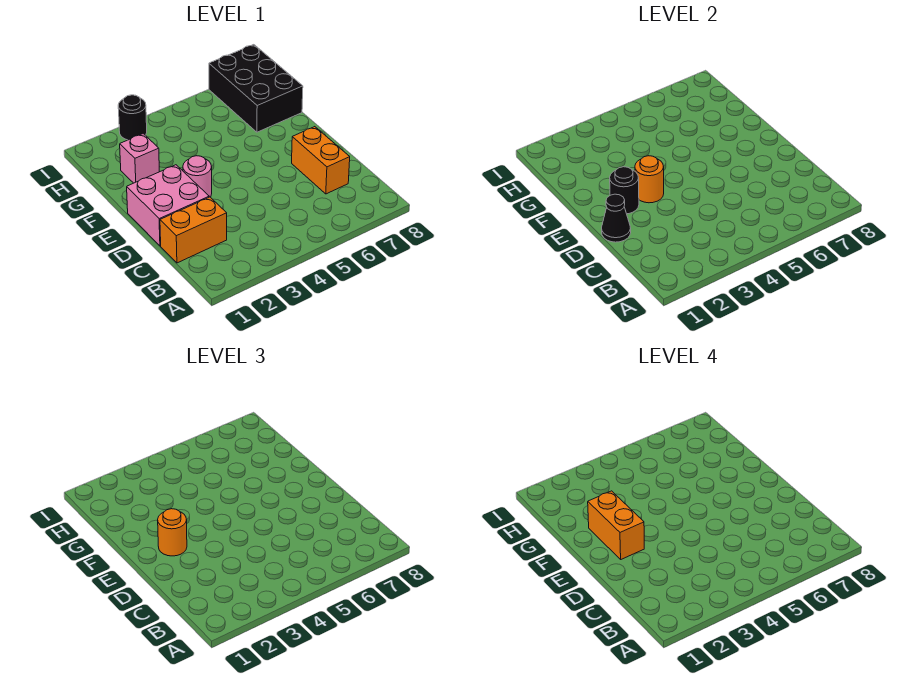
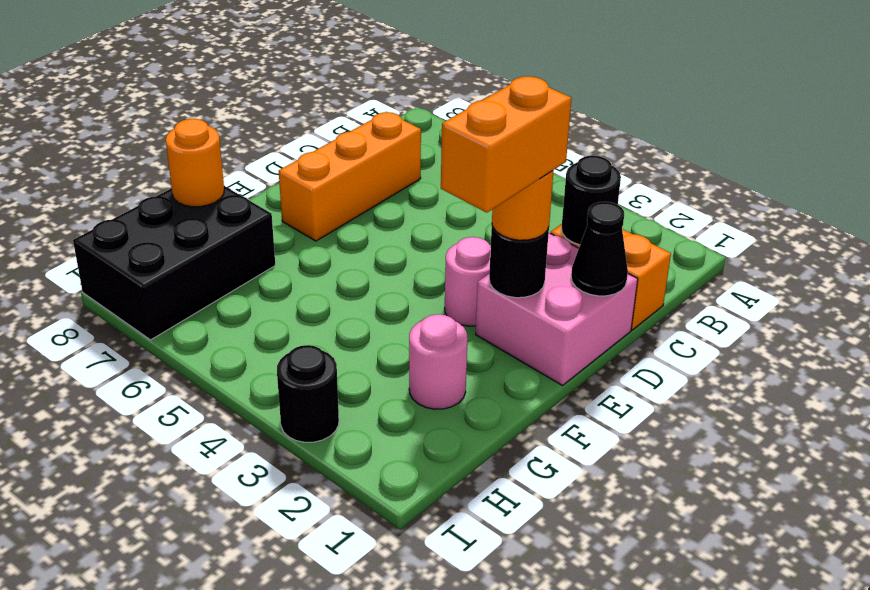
none -> black 1x1 round brick [561,156,621,245]
orange 1x2 brick [292,127,350,194] -> orange 1x3 brick [279,112,421,241]
orange 1x1 round brick [635,156,664,203] -> orange 1x1 round brick moved to [166,119,224,207]
pink 1x1 brick [120,134,159,183] -> pink 1x1 round brick [409,314,468,409]

